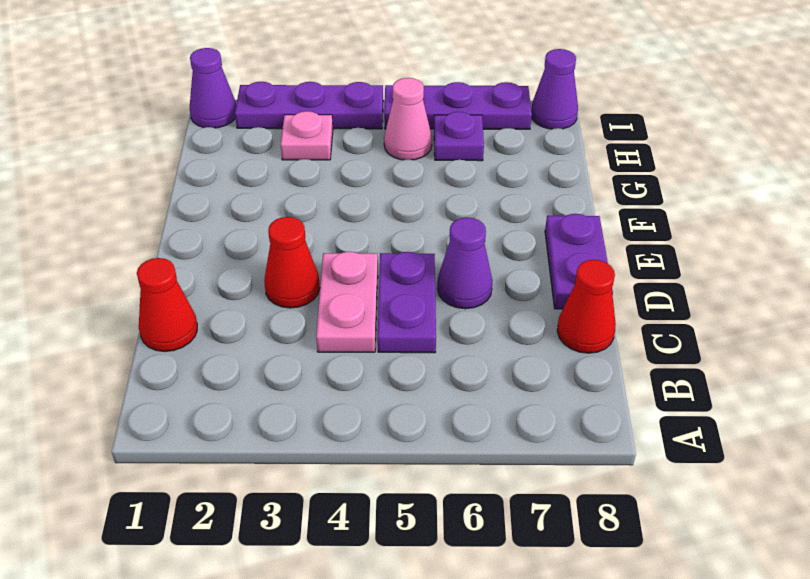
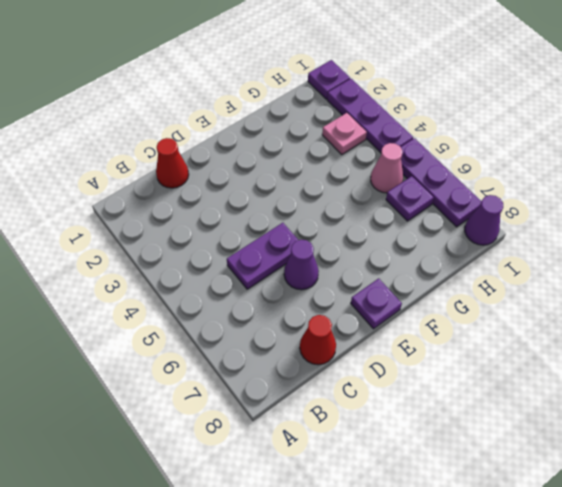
pink 1x2 plate [316,252,378,352] -> none
red 1x1 cone [264,217,320,308] -> none
purple 1x2 plate [545,214,613,309] -> purple 1x1 plate [351,278,402,329]
purple 1x1 cone [190,48,236,128] -> purple 1x1 plate [308,60,350,99]

